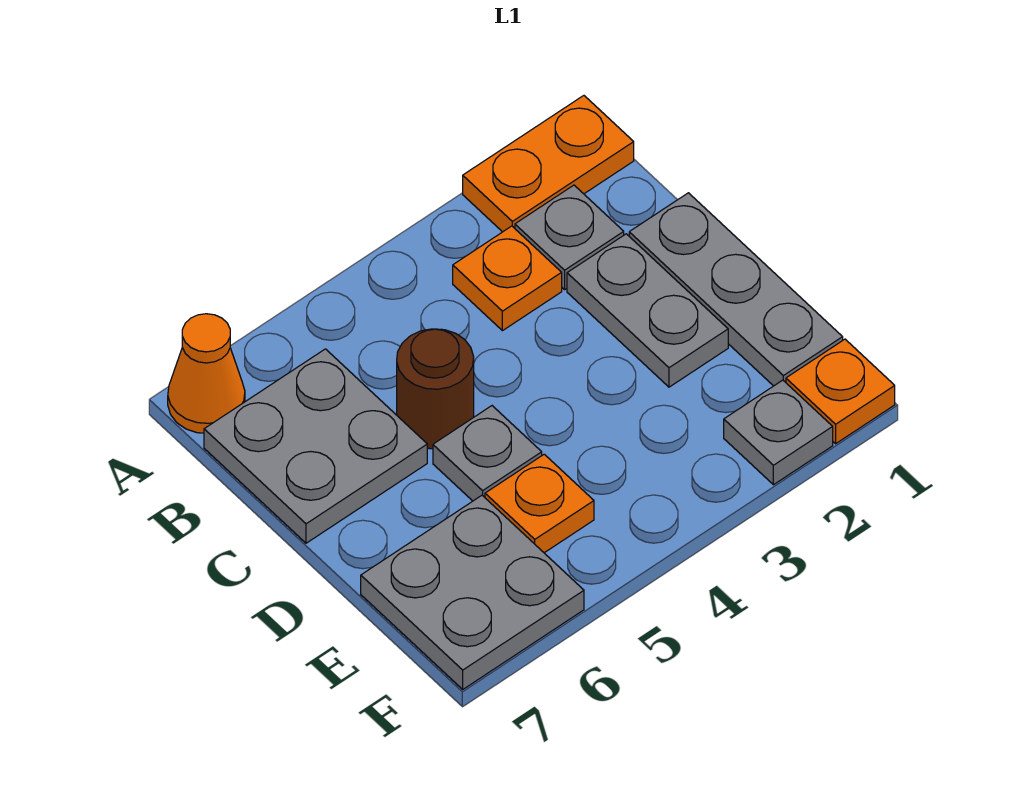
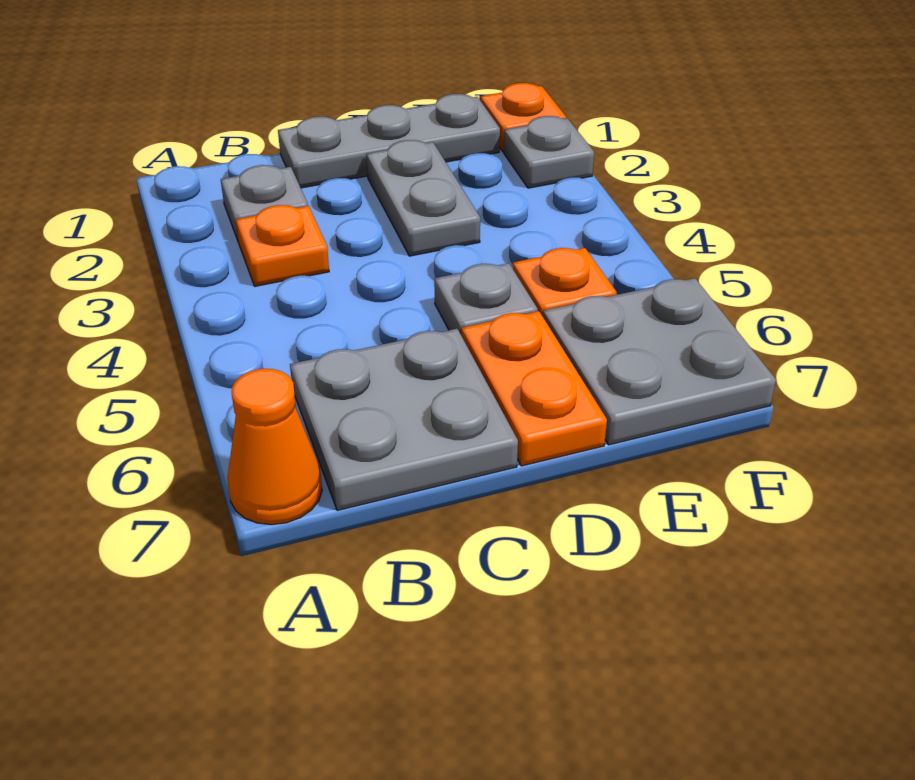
orange 1x2 plate [463,96,634,232] -> orange 1x2 plate moved to [461,311,607,466]
grey 1x2 plate [567,234,728,387] -> grey 1x2 plate turned to [366,140,480,256]
brown 1x1 round brick [397,329,474,449] -> none

